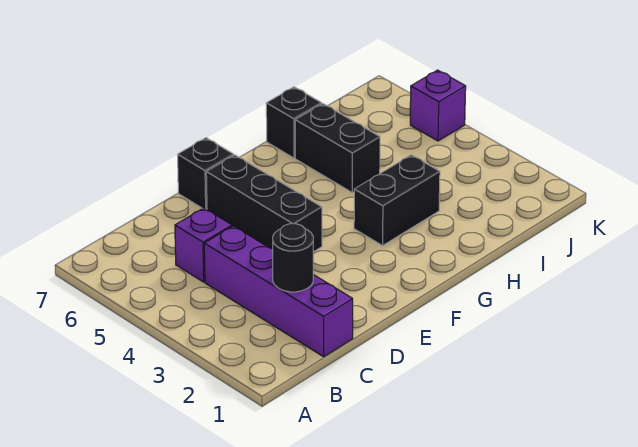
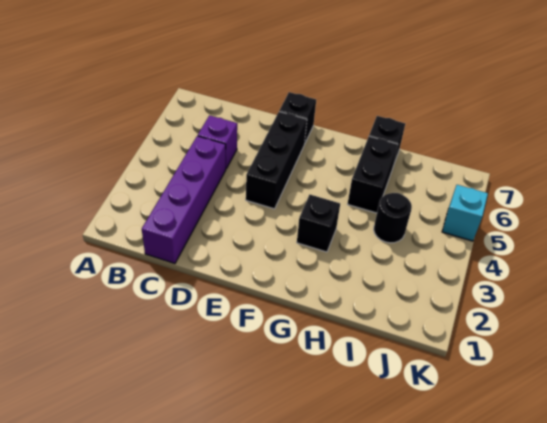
black 1x1 round brick [273,224,313,292] -> black 1x1 round brick moved to [374,193,412,243]
black 1x2 brick [354,155,440,246] -> black 1x1 brick [297,195,340,252]
purple 1x1 brick [410,70,466,141] -> cyan 1x1 brick [442,185,488,241]

